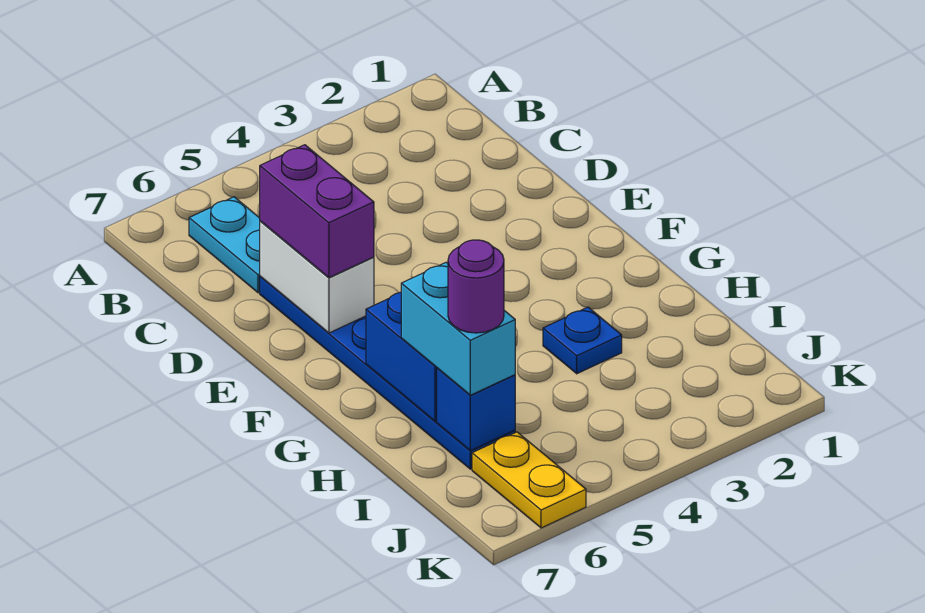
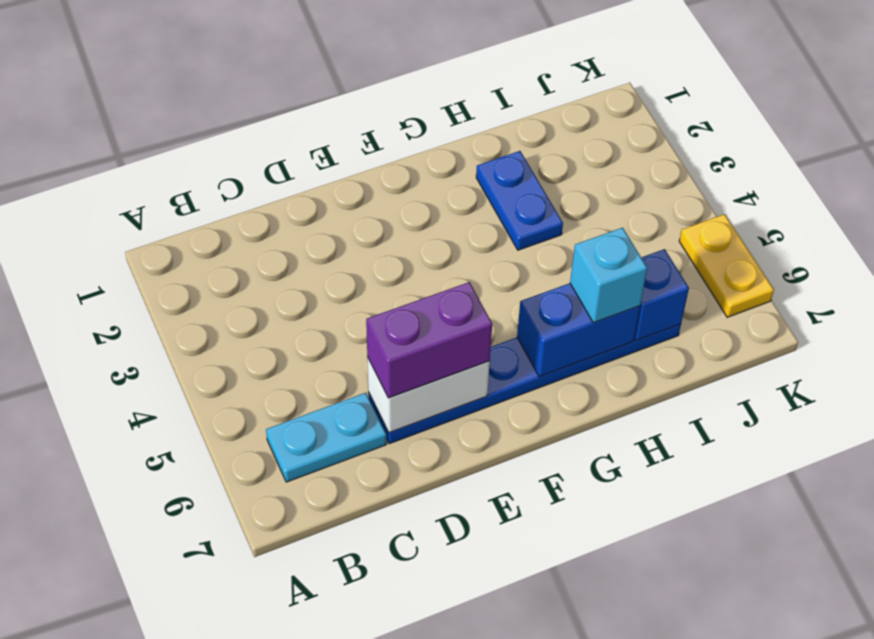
blue 1x1 plate [543,307,622,374] -> blue 1x2 plate [476,151,563,250]
cyan 1x2 brick [401,262,515,395] -> cyan 1x1 brick [570,228,647,323]
purple 1x1 round brick [448,240,504,333] -> none
yellow 1x2 plate [472,432,586,528] -> yellow 1x2 plate turned to [679,214,774,317]

